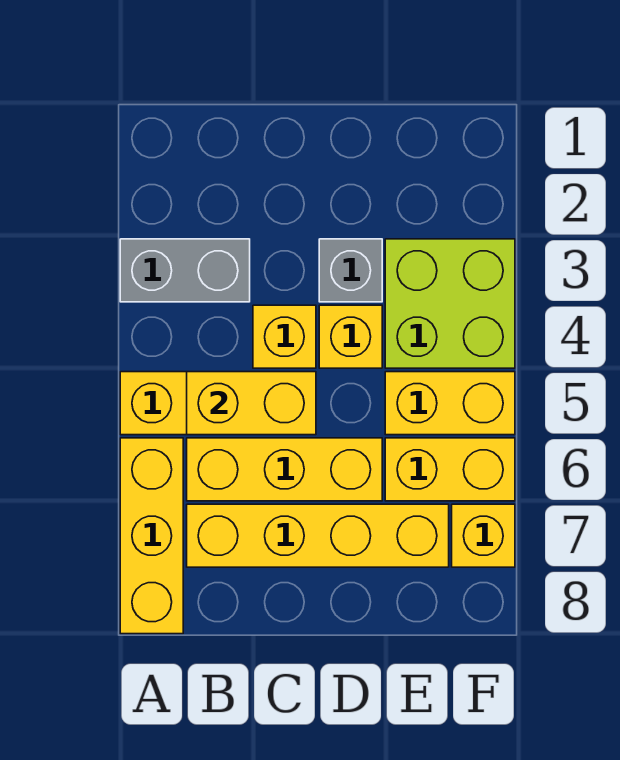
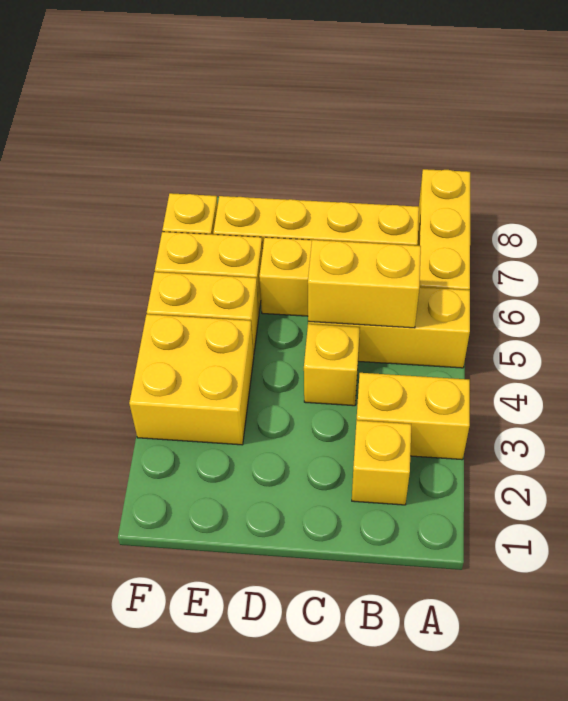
grey 1x2 brick [120,239,250,302] -> yellow 1x2 brick [357,373,470,460]
grey 1x1 brick [319,239,382,302] -> none
yellow 1x1 brick [319,305,382,368] -> yellow 1x1 brick moved to [352,420,411,505]
lime 2x2 brick [385,239,515,368] -> yellow 2x2 brick [129,314,254,445]

